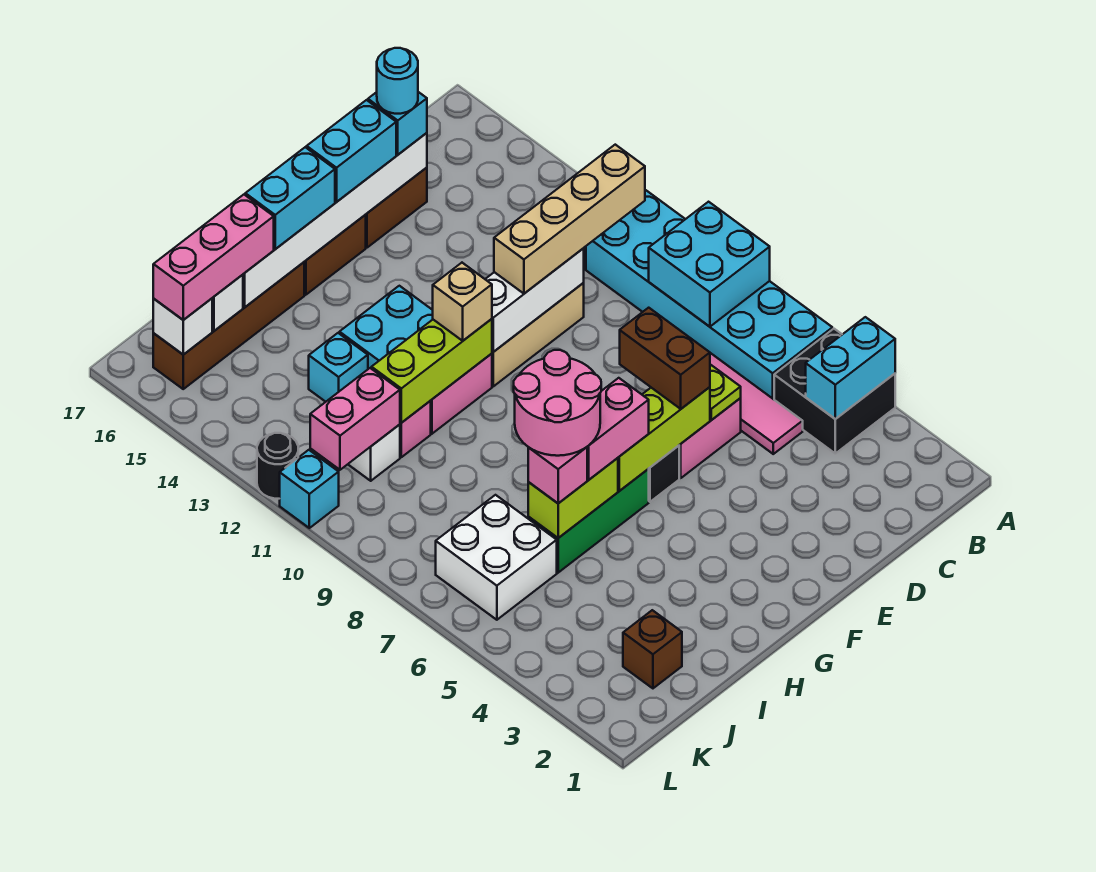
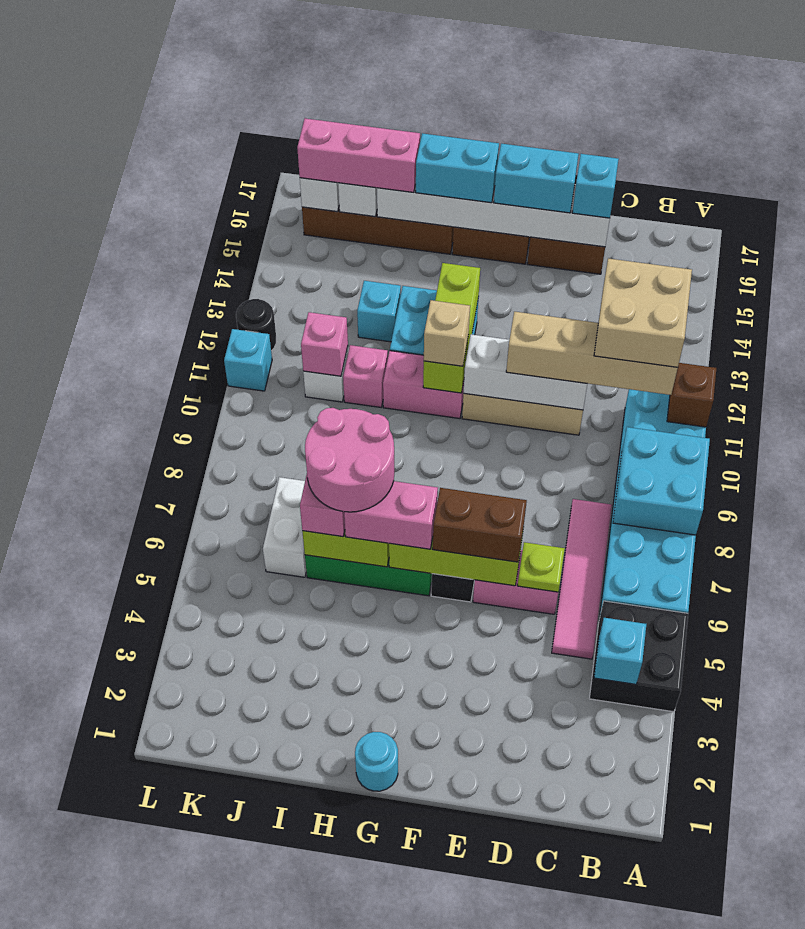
cyan 1x2 brick [806,317,895,419] -> cyan 1x1 brick [594,618,646,684]
none -> tan 2x2 brick [594,258,692,367]
cyan 1x1 round brick [377,48,418,114] -> cyan 1x1 round brick moved to [355,732,398,791]
brown 1x2 brick [620,308,710,409] -> brown 1x2 brick turned to [433,488,527,562]
lime 1x3 brick [372,319,492,423] -> lime 1x3 brick turned to [423,263,480,393]
brown 1x1 brick [623,610,682,688] -> brown 1x1 brick moved to [667,363,716,427]
white 2x2 brick [436,495,557,620] -> white 1x2 brick [263,477,306,577]
pink 1x2 brick [310,368,400,470] -> pink 1x1 brick [301,312,348,376]

